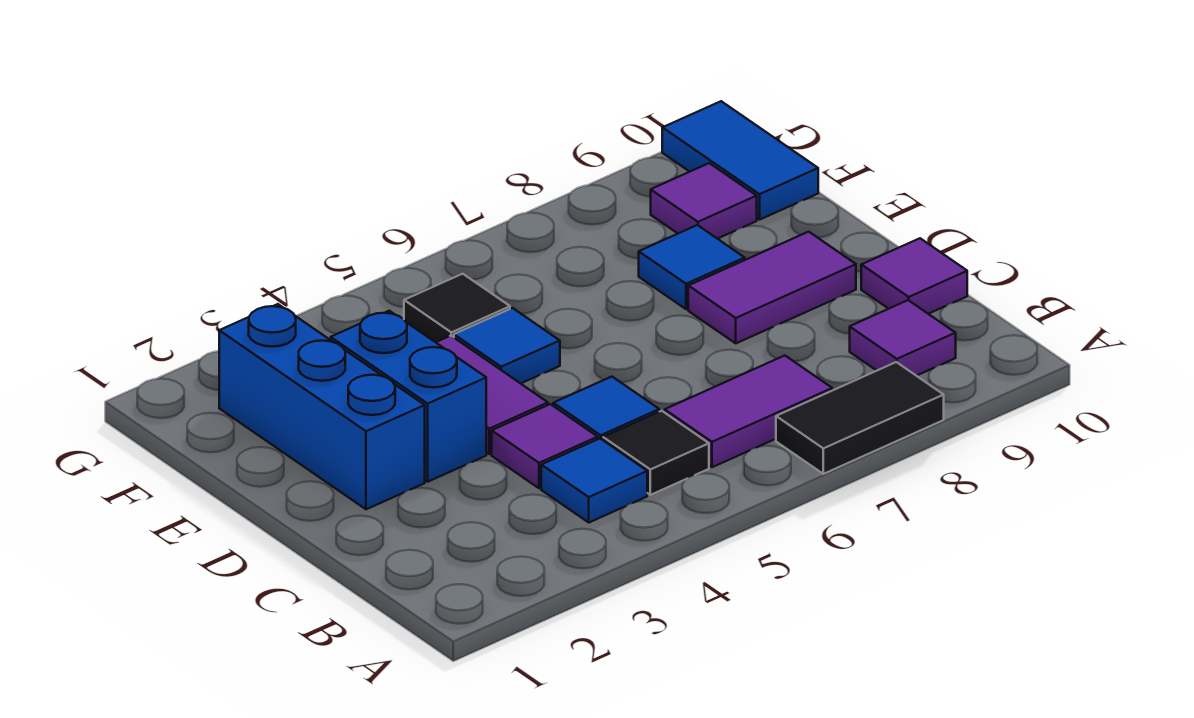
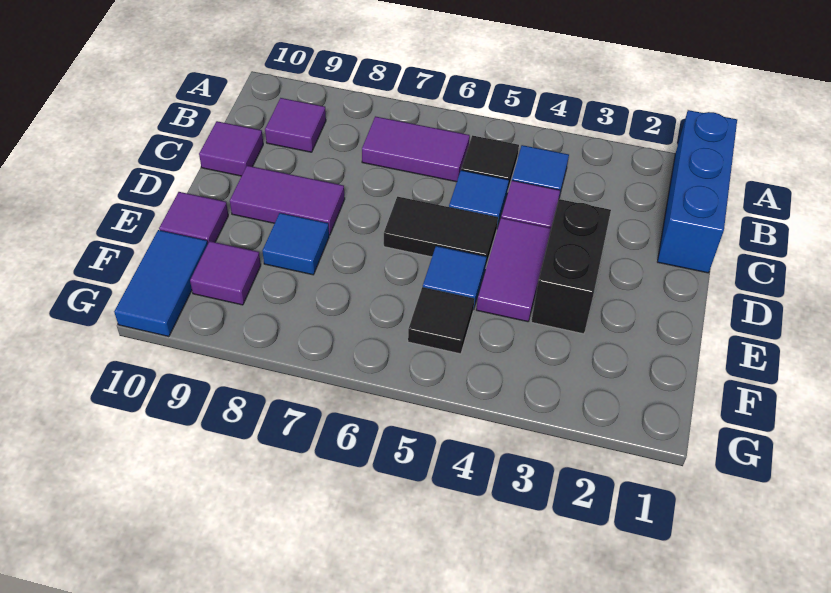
black 1x2 tile [776,362,944,474] -> black 1x2 tile moved to [384,197,498,266]
blue 1x3 brick [219,304,425,509] -> blue 1x3 brick moved to [657,110,737,273]
blue 1x2 brick [331,311,486,482] -> black 1x2 brick [531,199,611,334]
none -> purple 1x1 tile [159,192,228,244]

